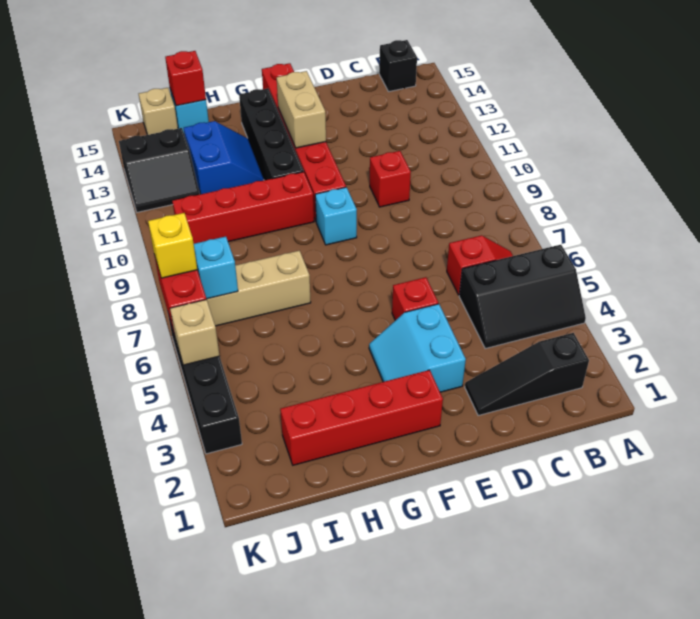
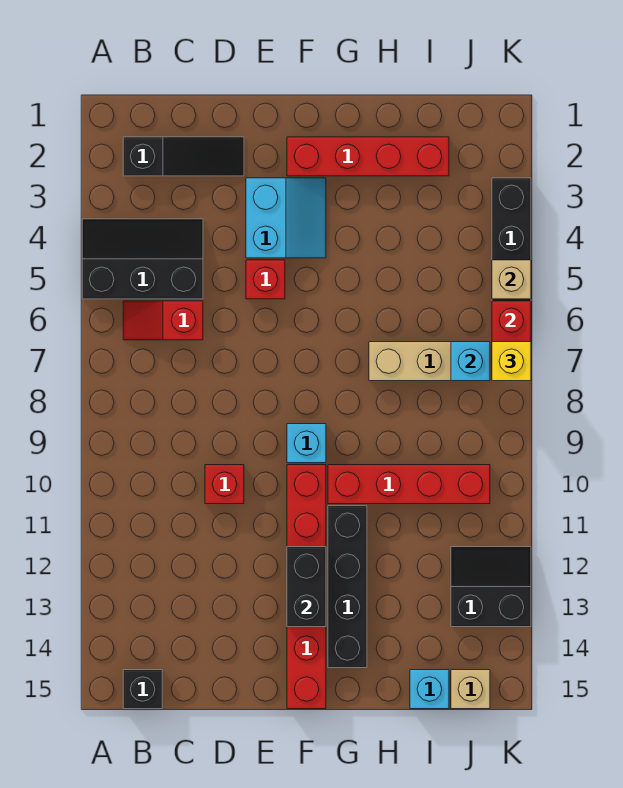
tan 1x2 brick [277,71,326,148] -> black 1x2 brick [287,547,326,627]
blue 2x2 slope [184,121,264,194] -> none
red 1x1 brick [165,51,206,106] -> none

